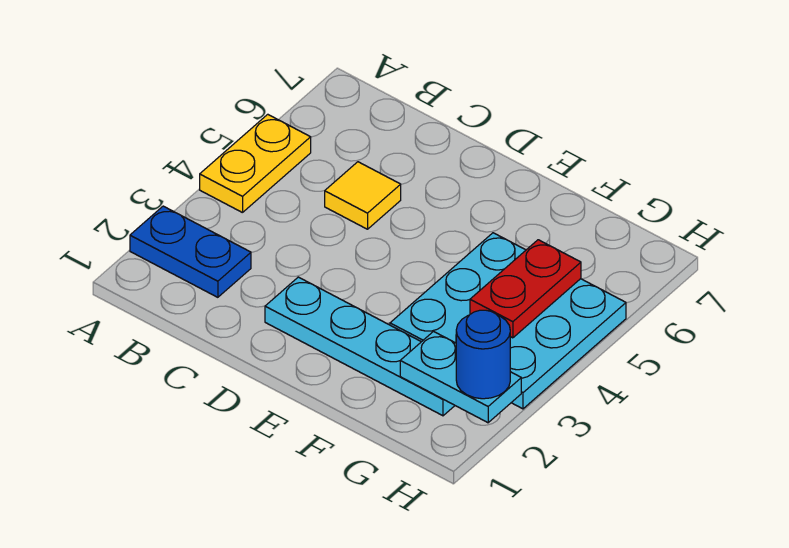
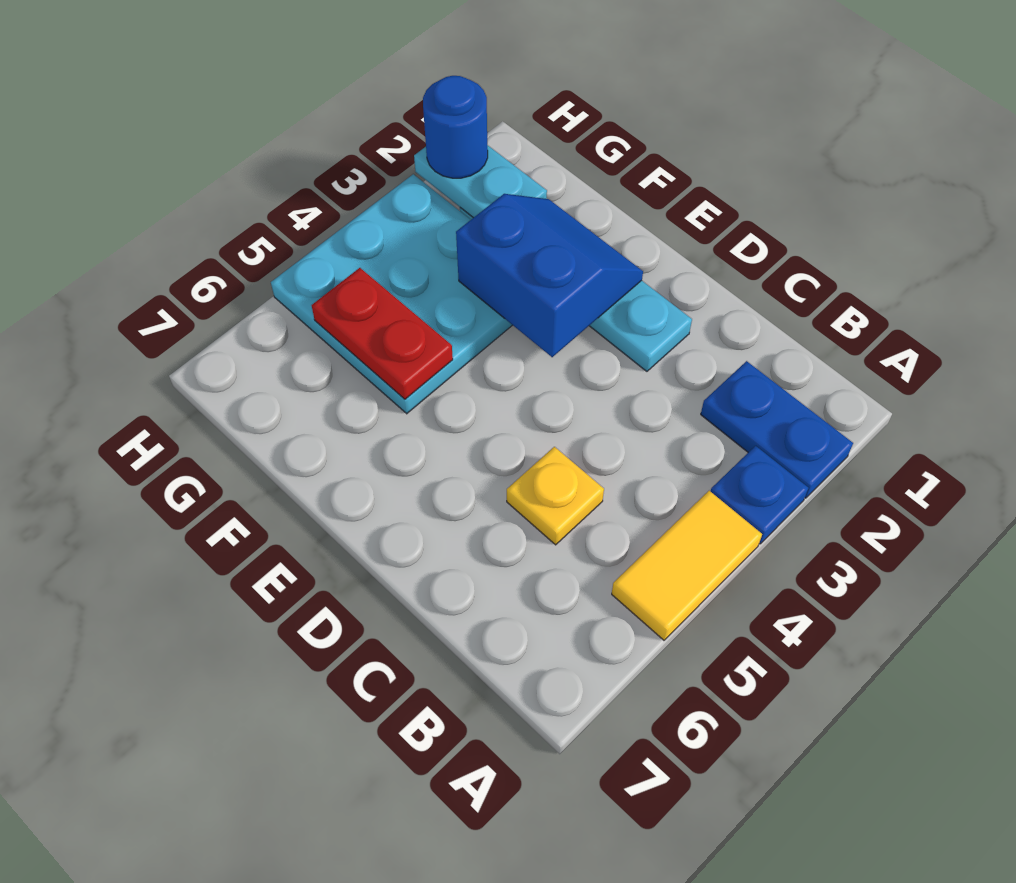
none -> blue 1x1 plate [711,446,808,544]
yellow 1x2 plate [200,114,311,213] -> yellow 1x2 tile [612,491,762,640]
yellow 1x1 tile [325,162,401,229] -> yellow 1x1 plate [507,447,604,545]
none -> blue 2x2 slope [456,194,643,357]
red 1x2 plate [470,240,581,338] -> red 1x2 plate turned to [312,268,453,399]

